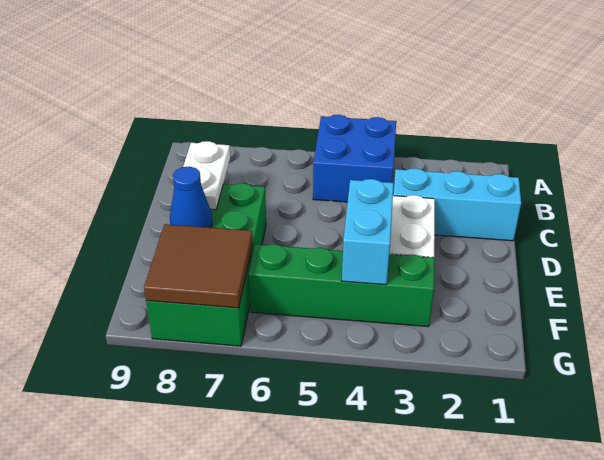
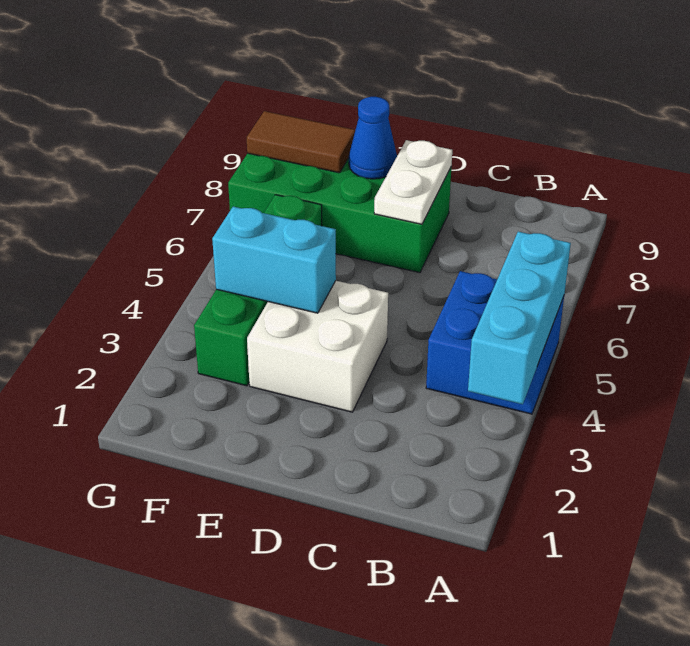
cyan 1x3 brick [393,168,521,241] -> cyan 1x3 brick moved to [468,232,571,404]
white 1x2 plate [183,141,230,210] -> white 1x2 plate turned to [374,140,452,224]
brown 2x2 tile [144,224,253,308] -> brown 1x2 tile [247,111,355,173]

